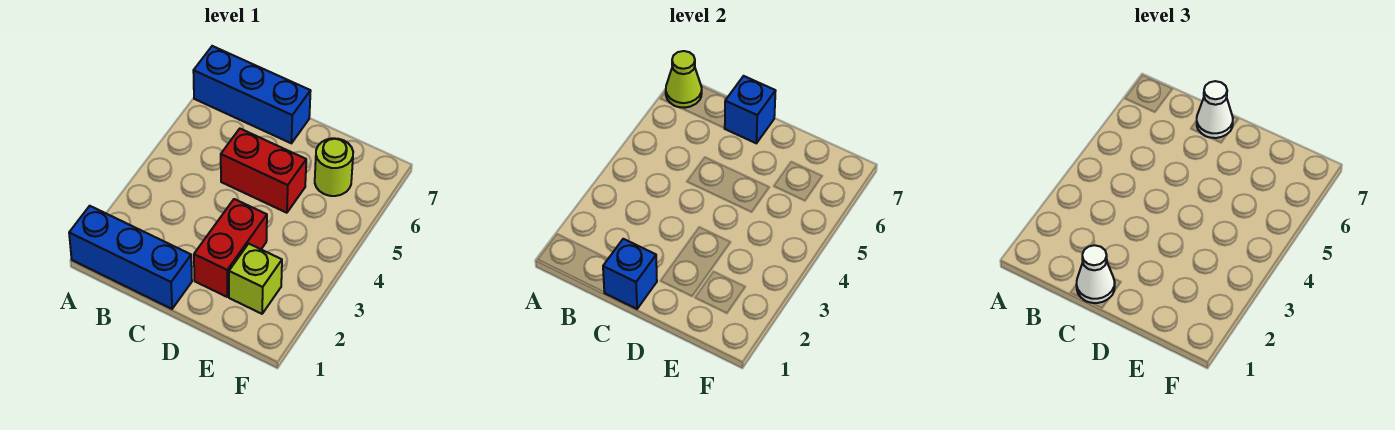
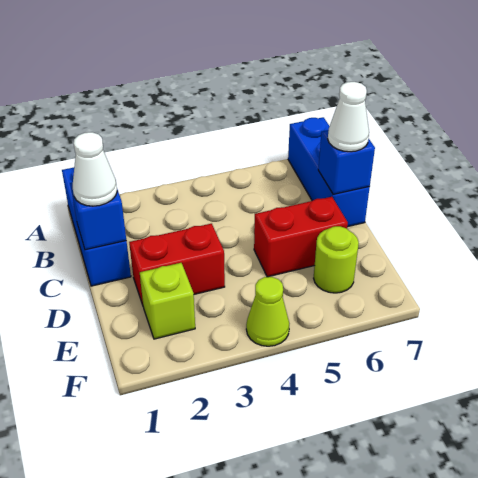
lime 1x1 cone [666,51,702,108] -> lime 1x1 cone moved to [246,277,289,346]
red 1x2 brick [221,129,306,213] -> red 1x2 brick turned to [254,197,348,277]

